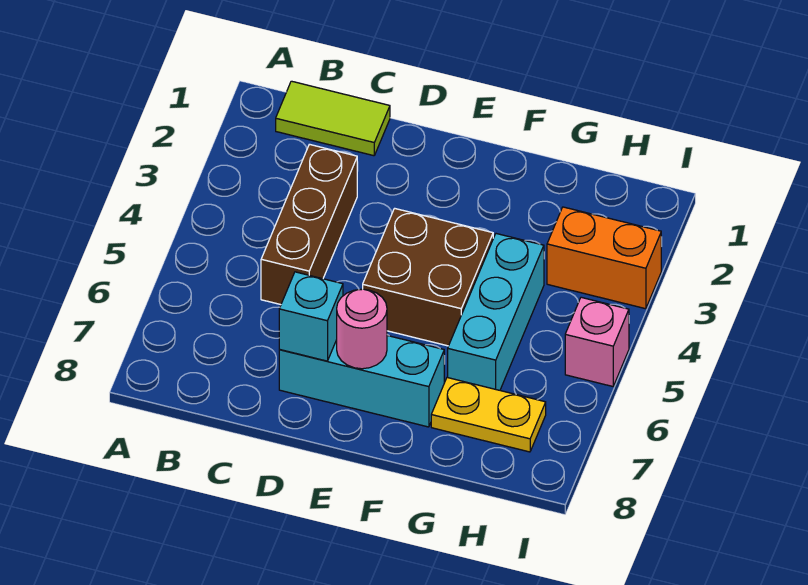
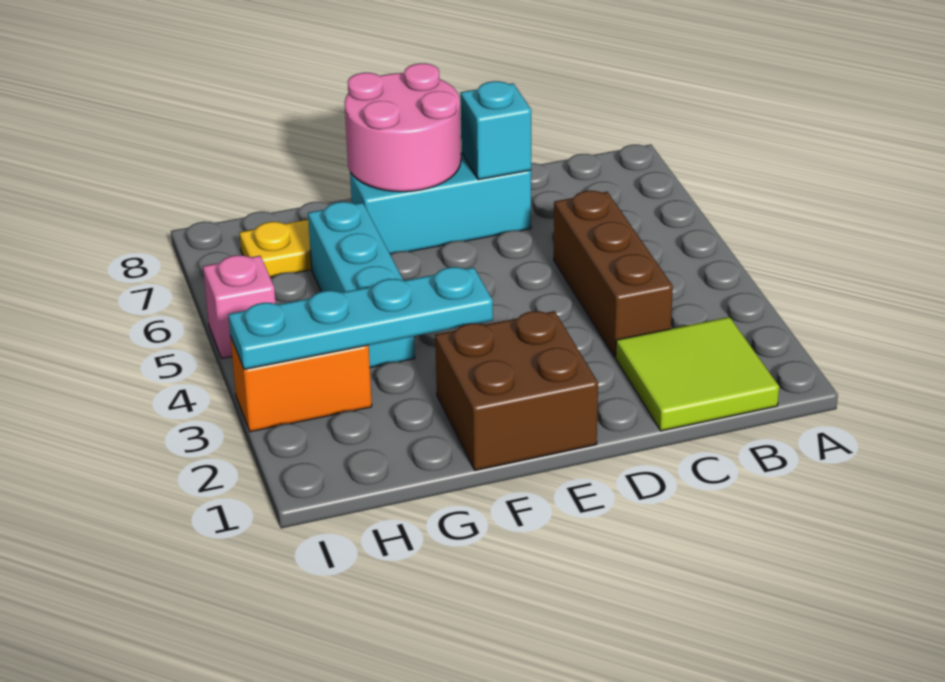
lime 1x2 tile [276,81,390,156] -> lime 2x2 tile [616,317,779,431]
brown 2x2 brick [363,208,493,346] -> brown 2x2 brick moved to [435,311,598,470]
pink 1x1 round brick [337,289,387,369] -> pink 2x2 round brick [345,63,461,192]
none -> cyan 1x4 plate [228,267,493,369]

